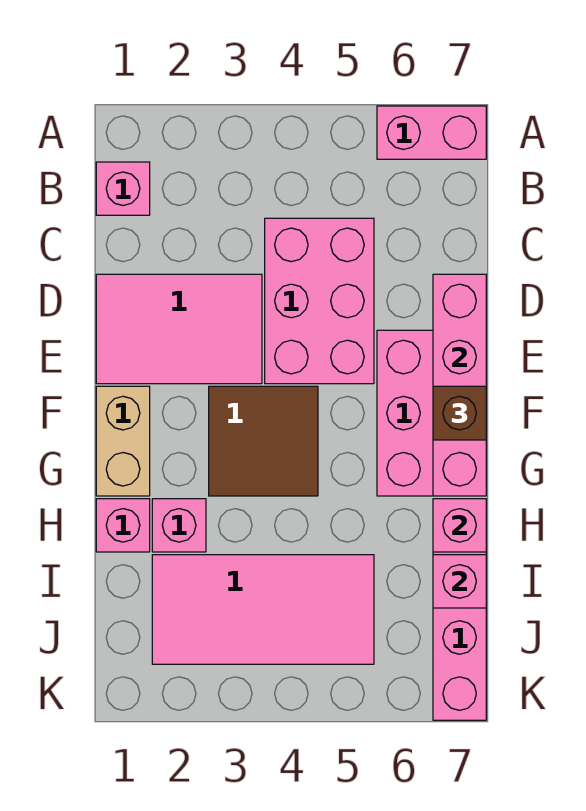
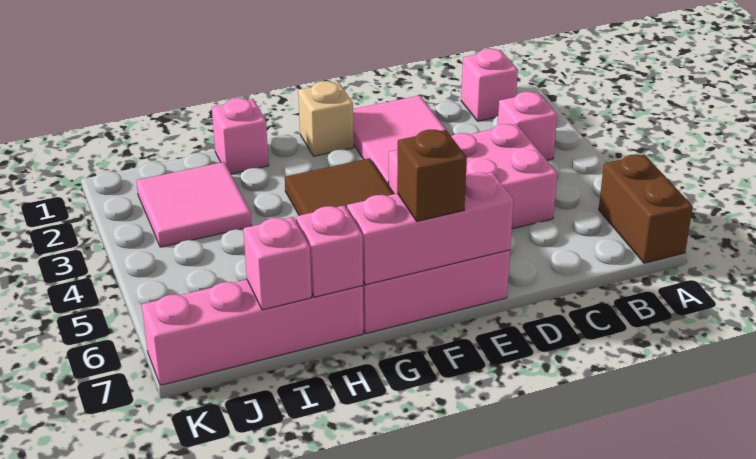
pink 1x2 brick [377,106,486,159] -> brown 1x2 brick [599,154,693,263]
pink 1x4 brick [433,274,486,496] -> pink 1x3 brick [347,172,514,285]
tan 1x2 brick [96,386,150,496] -> tan 1x1 brick [298,81,354,156]
pink 1x1 brick [152,499,206,552] -> pink 1x1 brick moved to [498,92,557,160]
pink 2x4 tile [152,555,374,664] -> pink 2x2 tile [136,162,251,247]

